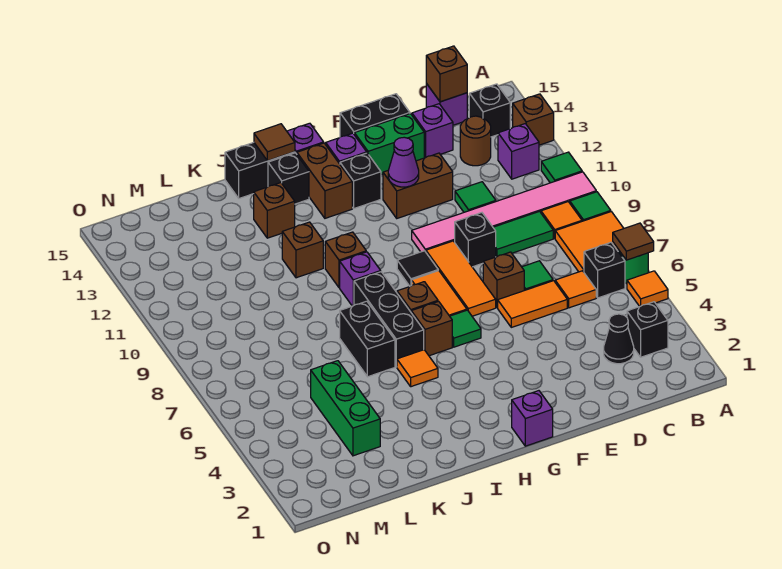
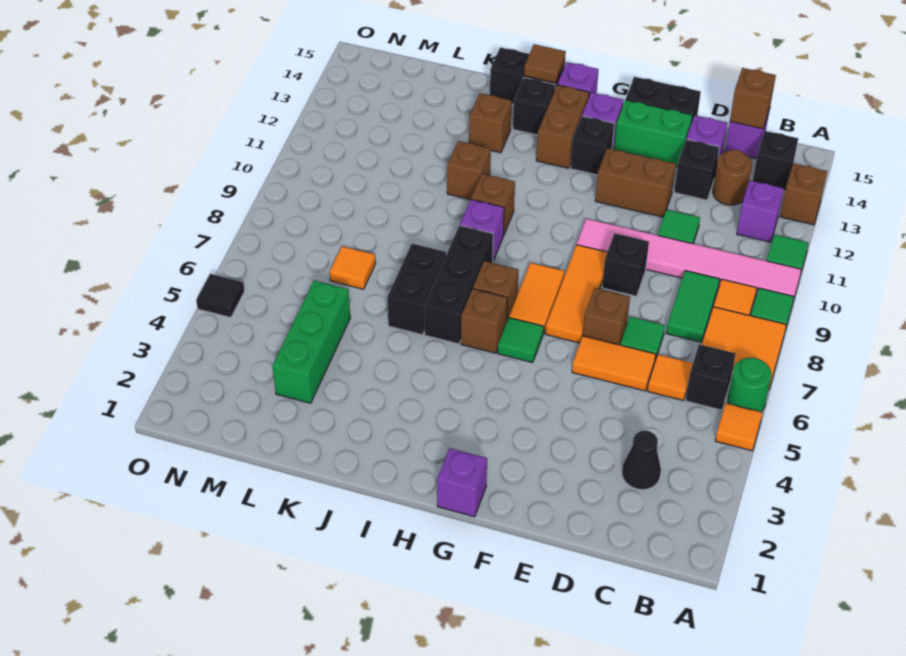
brown 1x1 tile [613,223,654,260] -> none
black 1x1 brick [627,302,668,357] -> black 1x1 brick moved to [674,139,720,200]
green 1x2 tile [493,211,553,257] -> green 1x2 tile turned to [666,271,720,342]
purple 1x1 cone [388,137,419,187] -> none
black 1x1 tile [397,251,438,286] -> black 1x1 tile moved to [196,274,244,318]
orange 1x1 tile [397,350,438,387] -> orange 1x1 tile moved to [330,246,376,289]

